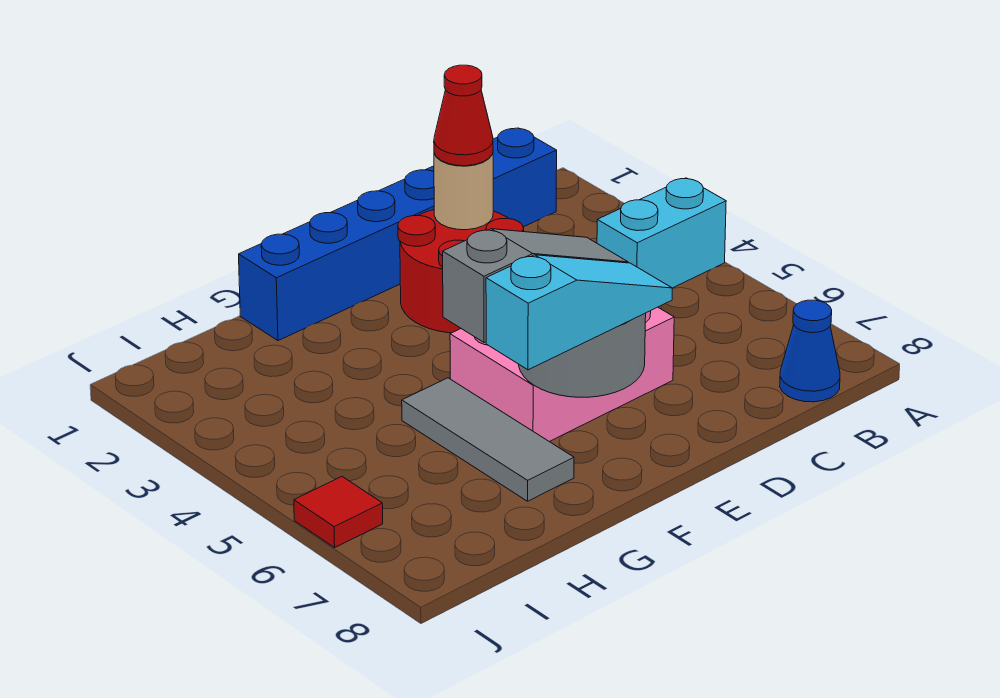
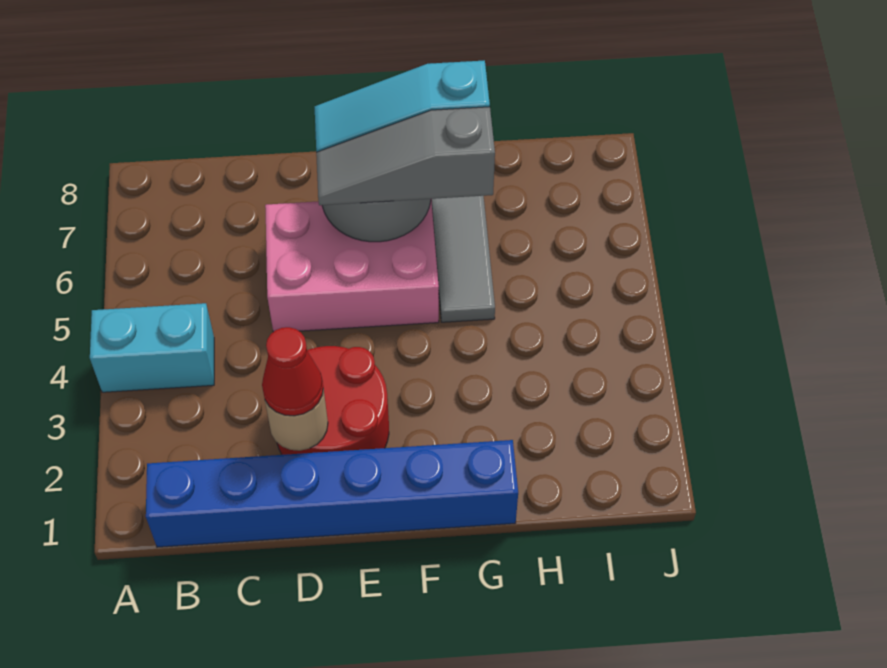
blue 1x1 cone [780,300,840,402] -> none
red 1x1 tile [294,477,383,548] -> none

